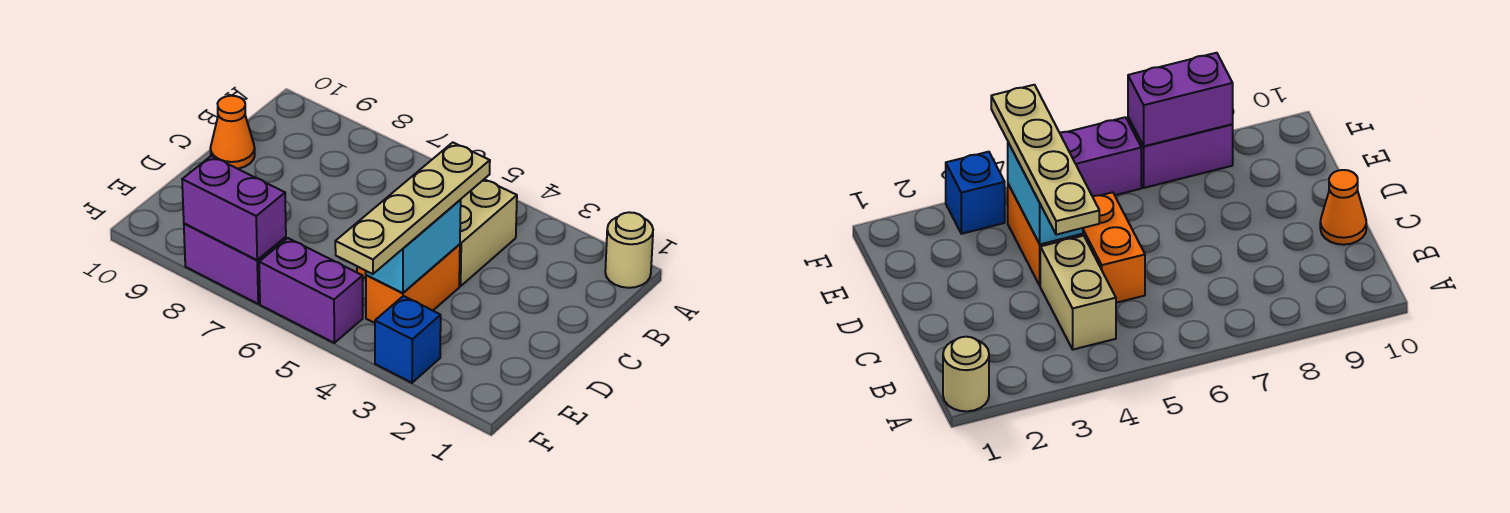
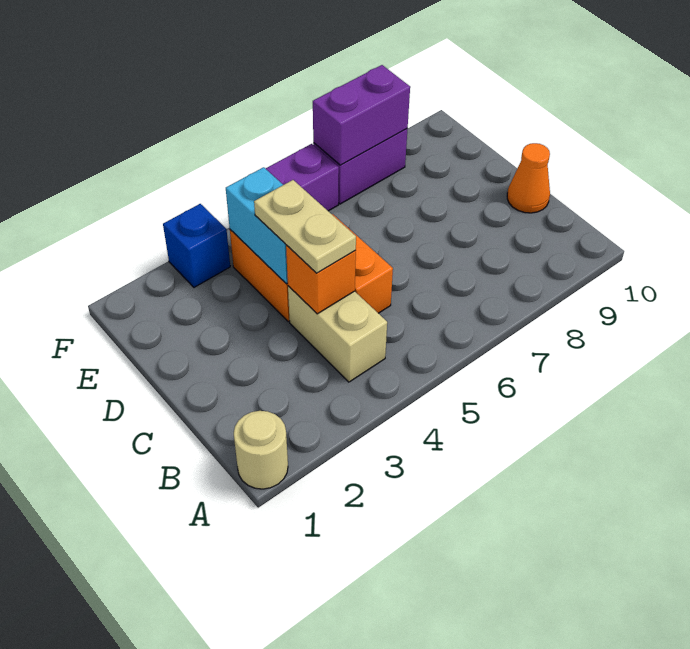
none -> orange 1x1 brick [286,245,356,314]
tan 1x4 plate [335,142,490,274] -> tan 1x2 plate [254,180,356,273]

